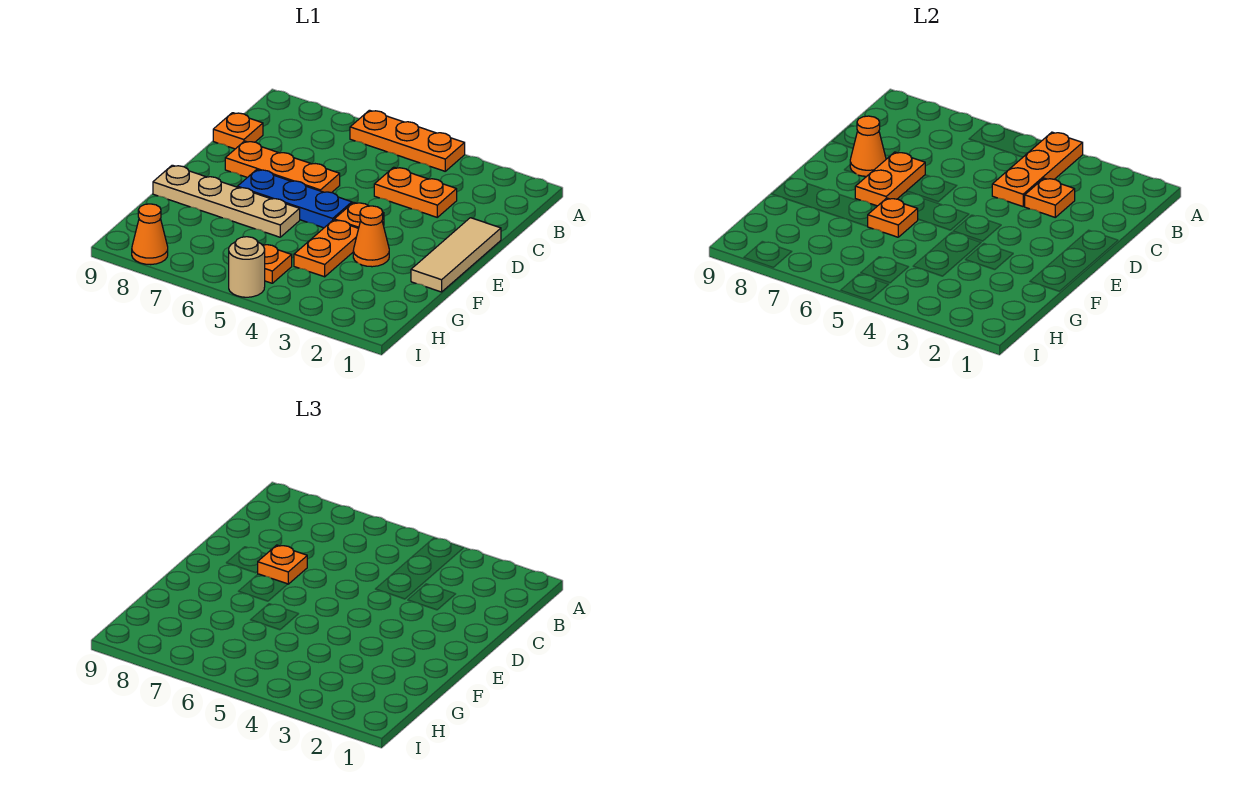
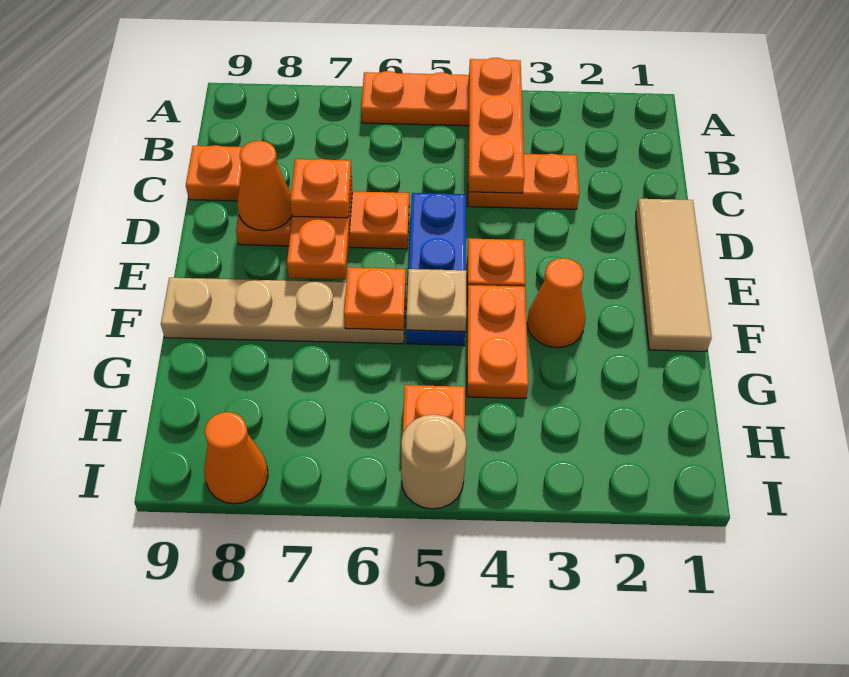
orange 1x1 plate [1024,178,1075,217] -> none
blue 1x3 plate [237,170,352,228] -> blue 1x3 plate turned to [407,193,466,345]
none -> tan 1x1 plate [407,269,466,332]

